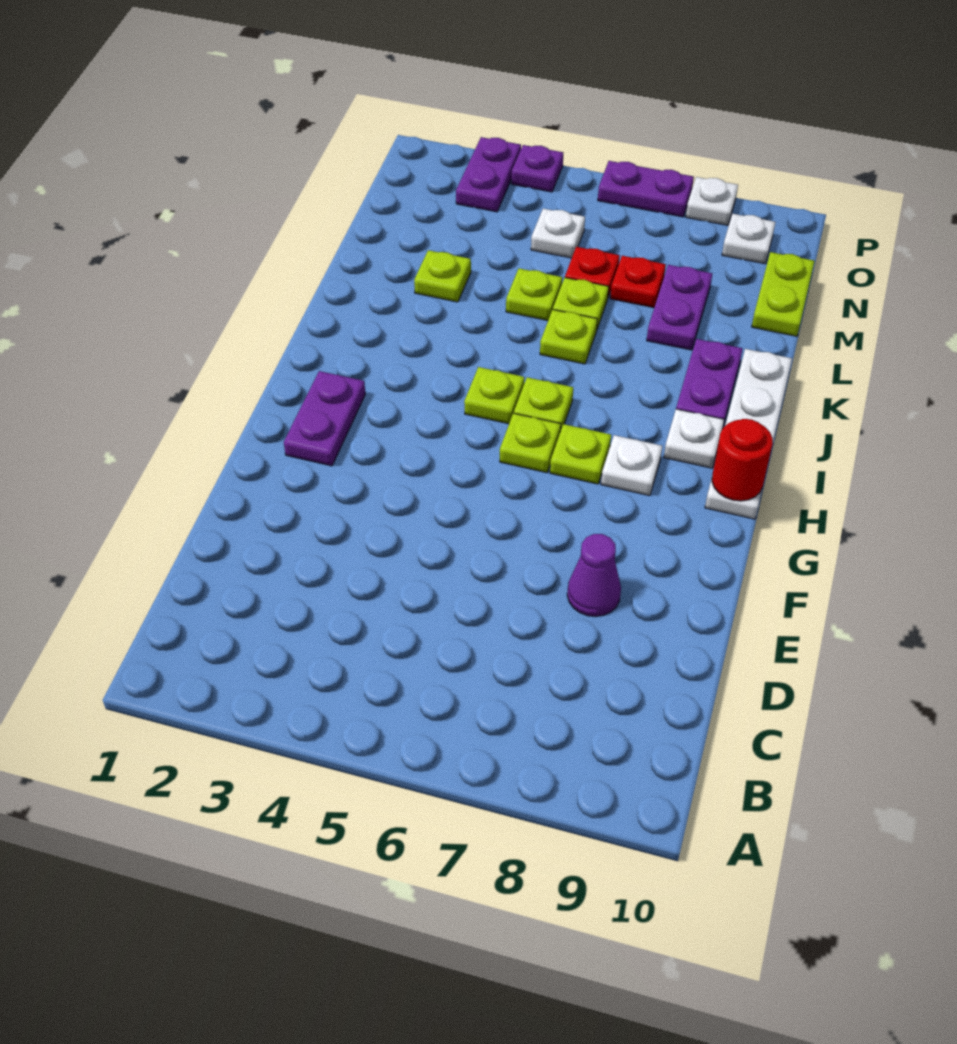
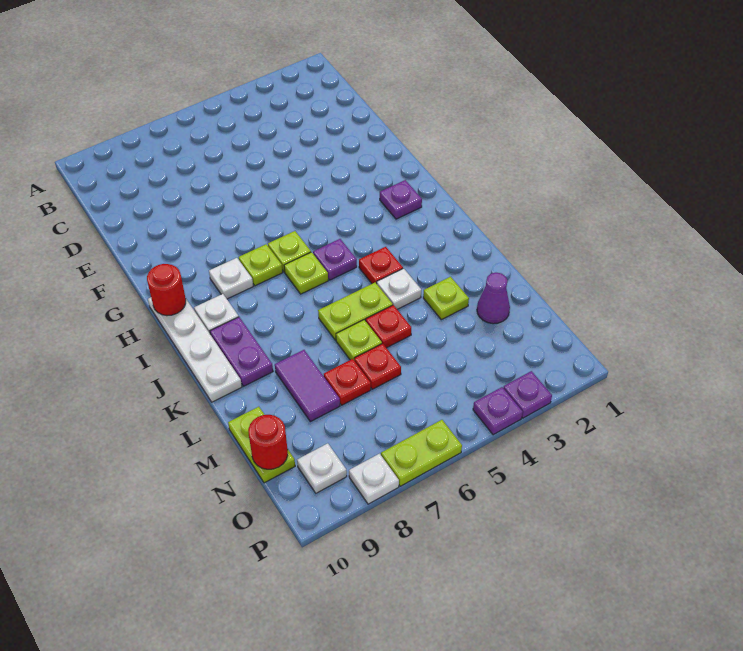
purple 1x1 cone [567,534,621,617] -> purple 1x1 cone moved to [477,273,510,324]
purple 1x2 plate [284,371,365,466] -> purple 1x1 plate [380,180,422,219]
lime 1x1 plate [464,367,524,424] -> purple 1x1 plate [313,239,357,280]
none -> red 1x1 plate [359,247,403,284]
lime 1x1 plate [540,310,597,364] -> lime 1x2 plate [318,282,393,340]
lime 1x1 plate [506,268,562,321] -> red 1x1 plate [366,305,411,348]
purple 1x2 plate [647,265,712,350] -> purple 1x2 tile [275,350,340,422]
white 1x1 plate [531,209,585,258] -> white 1x1 plate moved to [377,268,421,309]
none -> red 1x1 round brick [248,415,288,469]
purple 1x2 plate [456,137,521,212] -> purple 1x1 plate [503,371,552,418]
purple 1x2 plate [598,161,694,217] -> lime 1x2 plate [381,420,462,486]

